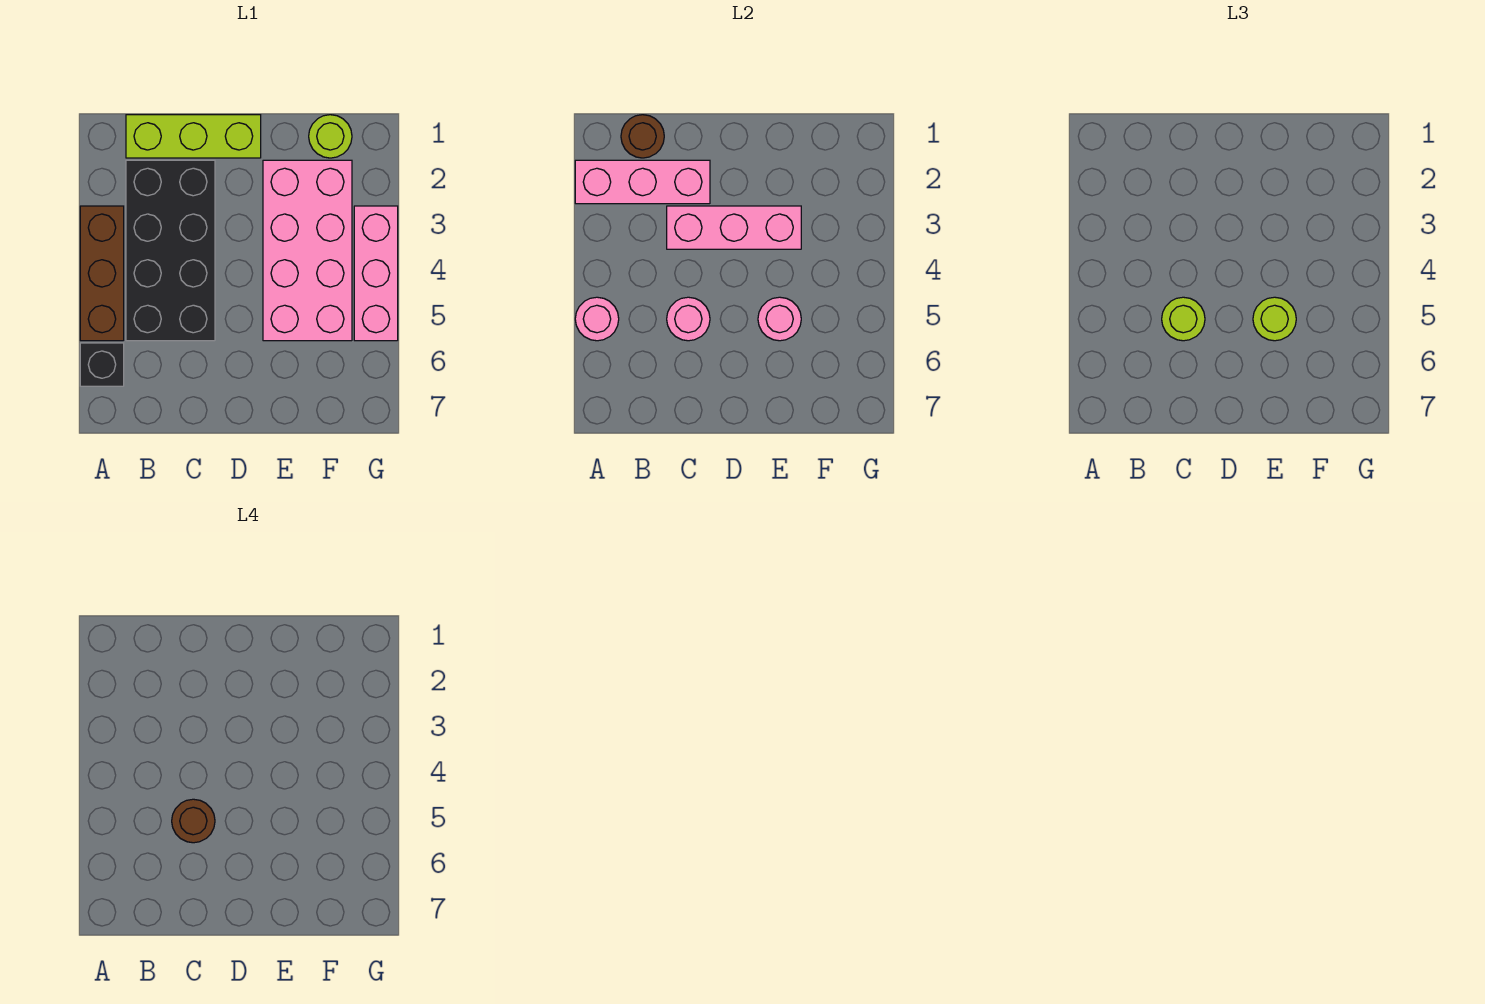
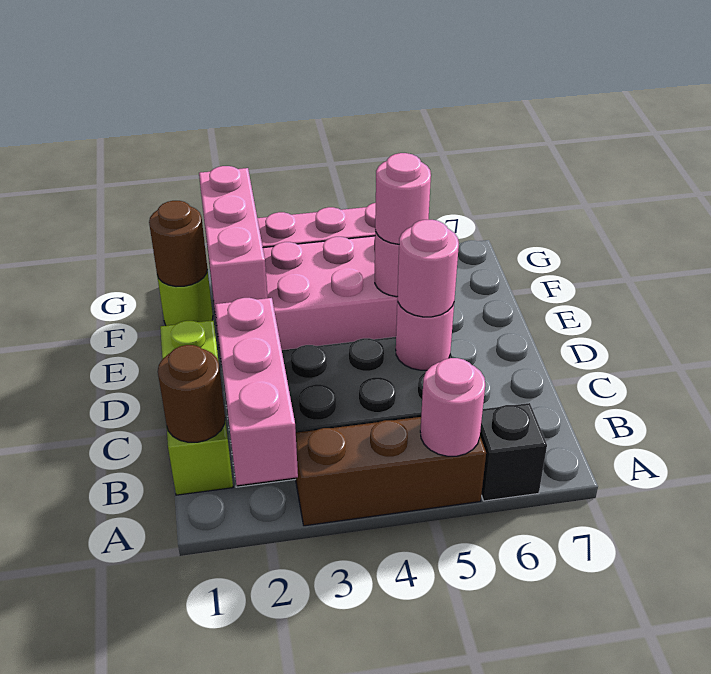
pink 1x3 brick [667,206,801,249] -> pink 1x3 brick moved to [199,166,268,313]
lime 1x1 round brick [1162,297,1205,341] -> pink 1x1 round brick [397,220,459,317]
brown 1x1 round brick [172,799,215,843] -> brown 1x1 round brick moved to [149,201,207,287]
lime 1x1 round brick [1253,297,1296,341] -> pink 1x1 round brick [375,153,431,244]

